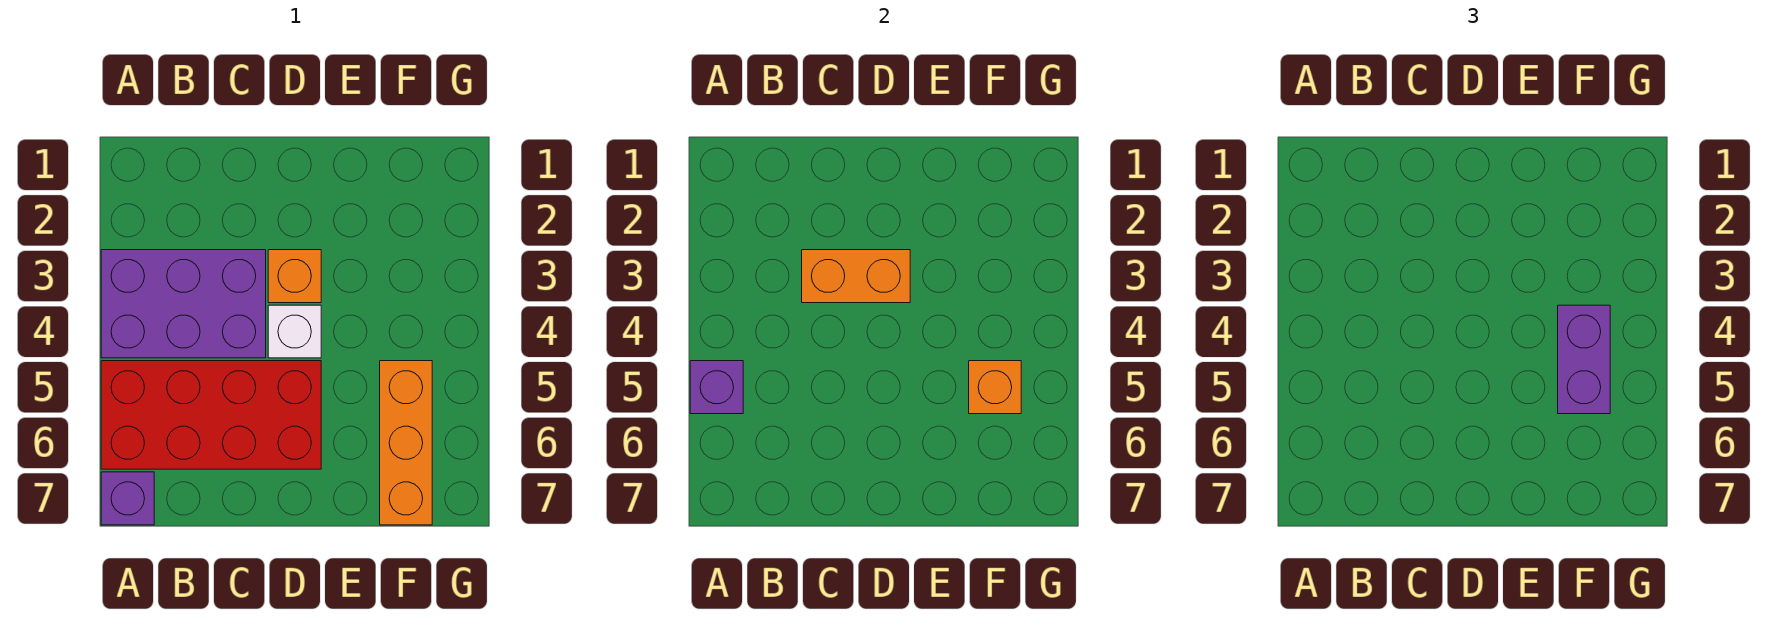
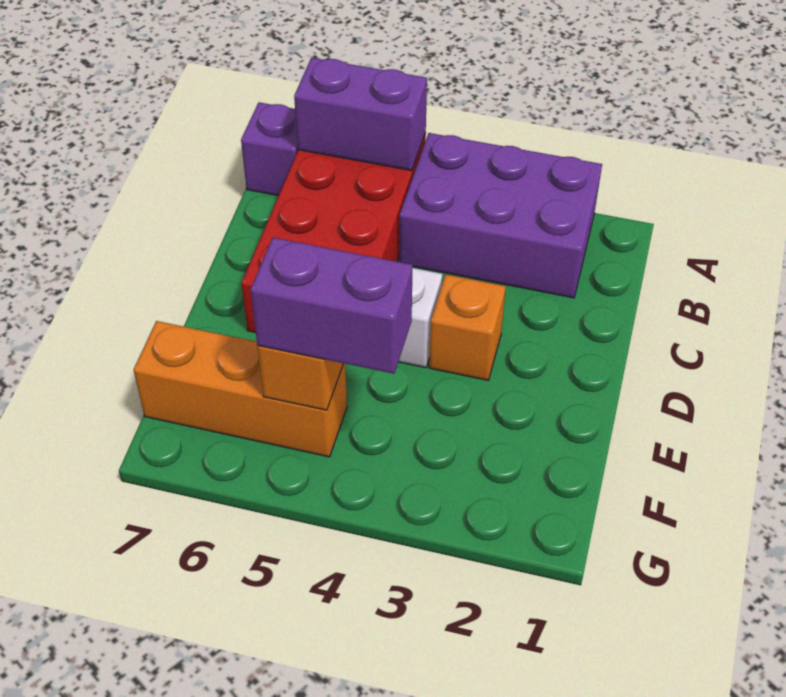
purple 2x3 brick [101,250,266,358] -> purple 2x3 brick turned to [399,133,602,298]
purple 1x1 brick [690,361,743,414] -> purple 1x2 brick [294,58,427,171]
orange 1x2 brick [802,250,910,303] -> none

